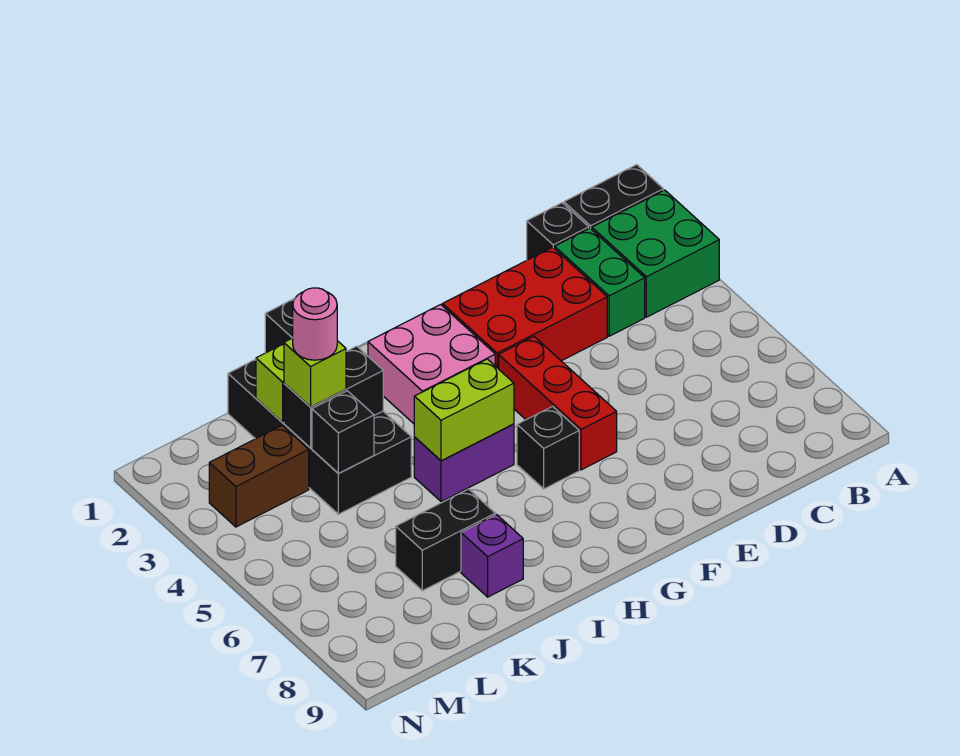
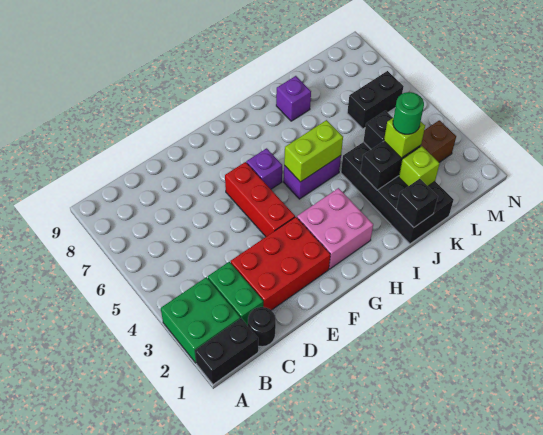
black 1x1 brick [527,203,589,260] -> black 1x1 round brick [248,307,276,347]
black 1x1 brick [517,406,579,489] -> purple 1x1 brick [246,148,282,189]
black 1x2 brick [396,489,495,591] -> black 1x2 brick moved to [347,71,404,129]
pink 1x1 round brick [293,288,337,360] -> green 1x1 round brick [393,92,424,134]

